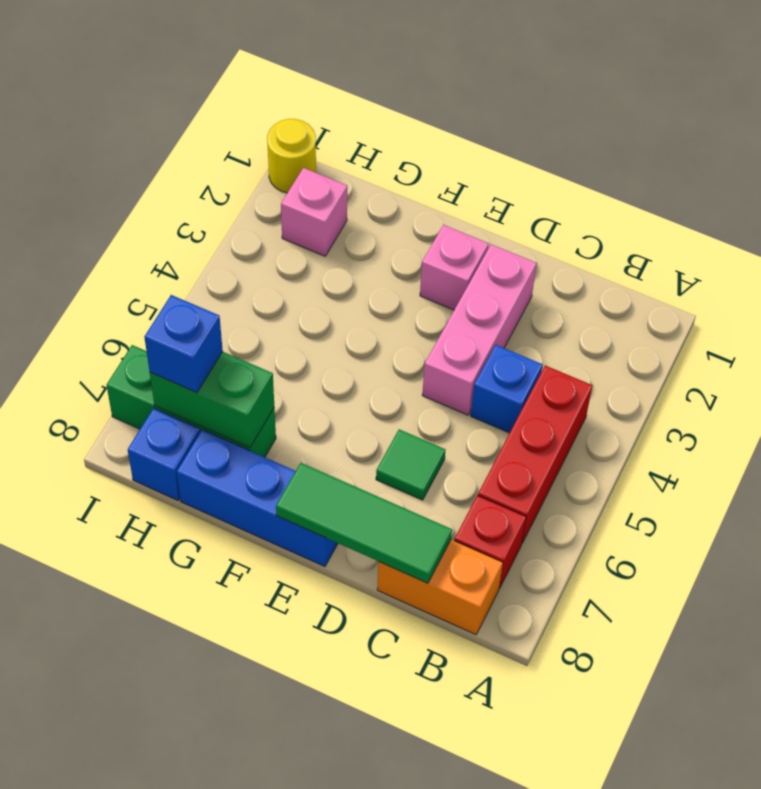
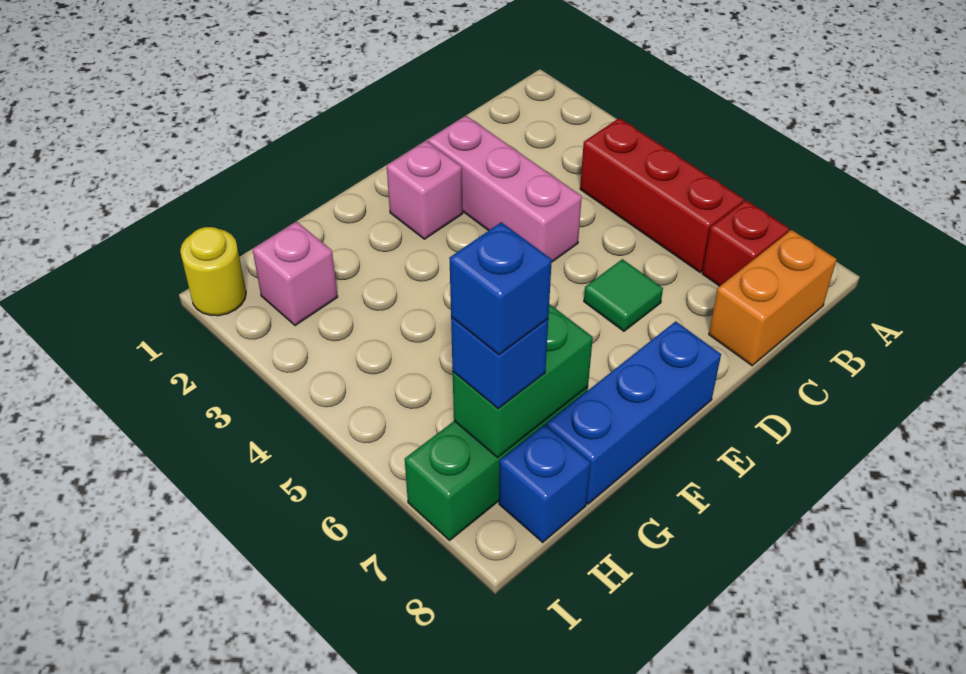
blue 1x1 brick [471,345,543,433] -> blue 1x1 brick moved to [449,222,552,355]
green 1x3 tile [276,463,452,583] -> none

